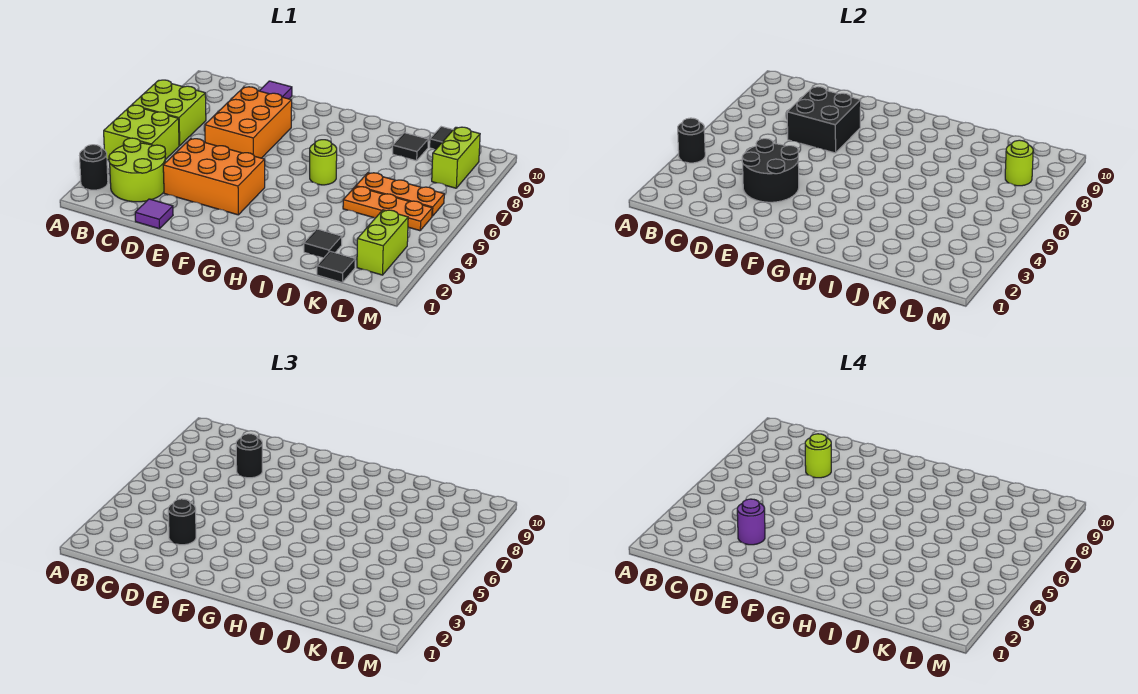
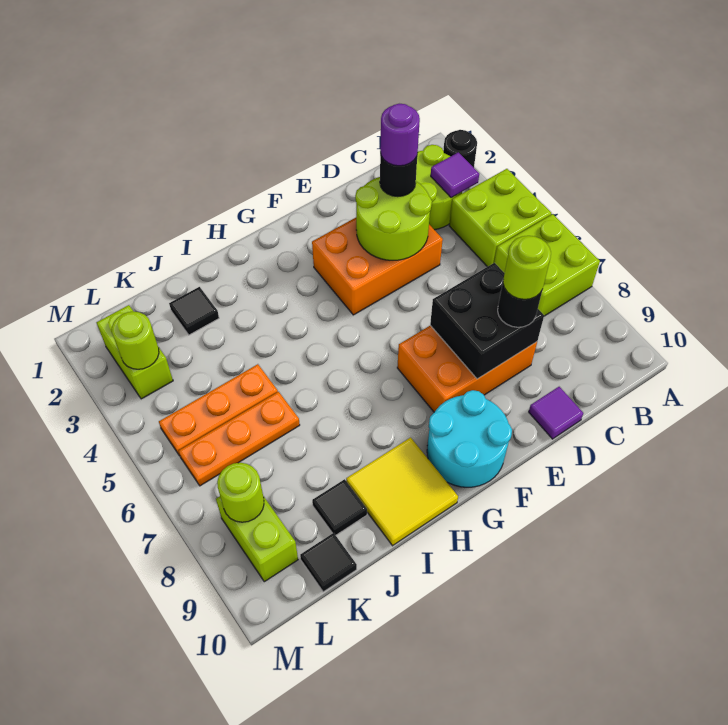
black 1x1 round brick [678,118,705,163] -> none
purple 1x1 tile [135,199,173,229] -> purple 1x1 tile moved to [431,152,479,198]
black 2x2 round brick [742,139,799,202] -> lime 2x2 round brick [355,177,432,260]
orange 2x3 brick [205,87,292,158] -> orange 2x3 brick turned to [397,326,537,412]
none -> cyan 2x2 round brick [427,390,512,487]
lime 1x1 round brick [310,140,337,185] -> lime 1x1 round brick moved to [112,311,159,369]
none -> yellow 2x2 tile [346,438,458,546]
black 1x1 tile [317,251,355,282] -> none

